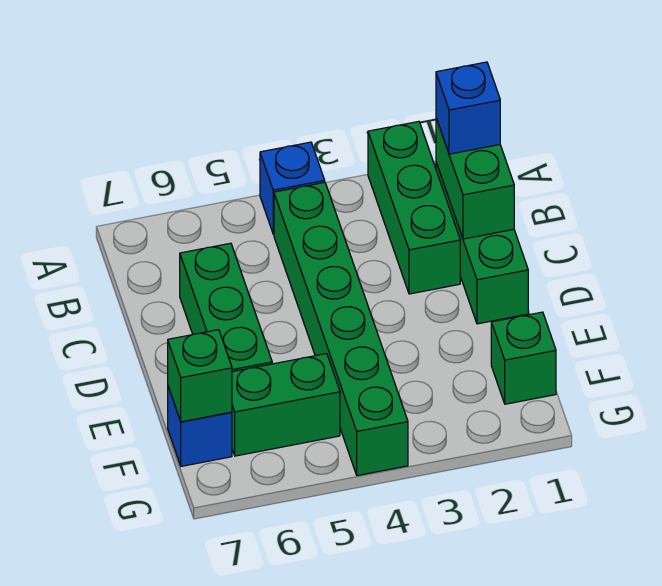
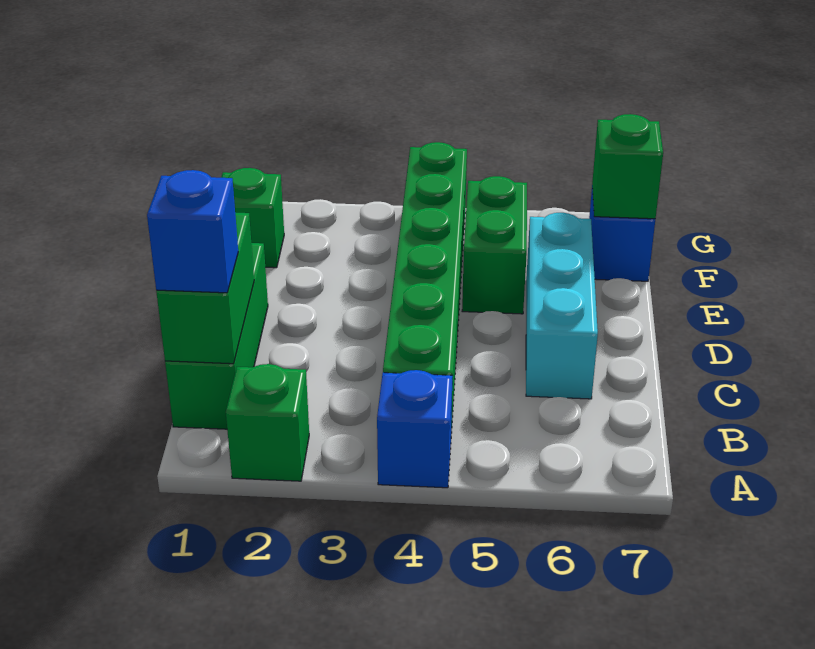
green 1x3 brick [368,121,460,294] -> green 1x1 brick [226,364,309,481]
green 1x3 brick [180,243,272,372] -> cyan 1x3 brick [526,213,598,399]
green 1x2 brick [232,354,340,456] -> green 1x2 brick turned to [462,176,527,314]

